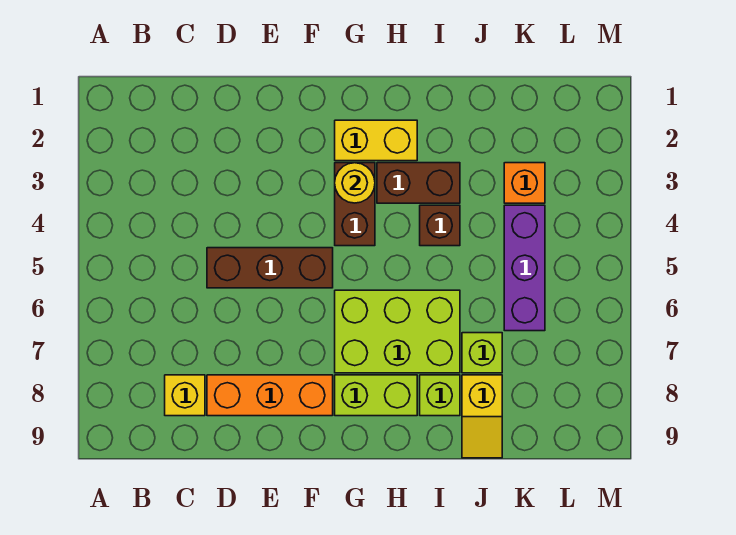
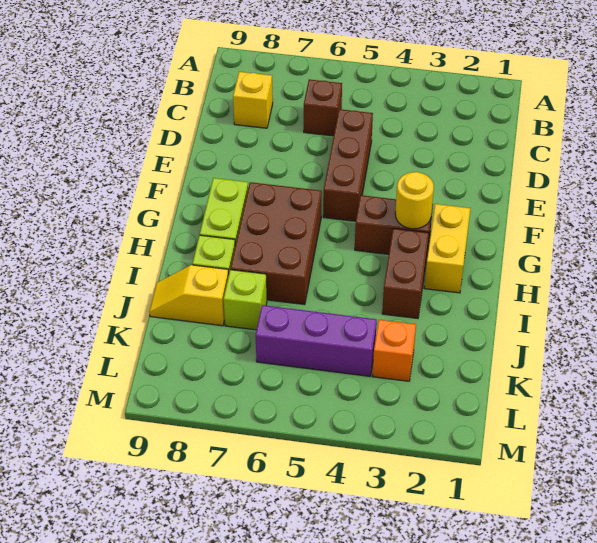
orange 1x3 brick [207,375,333,416] -> none
lime 2x3 brick [335,290,460,373] -> brown 2x3 brick [230,182,322,305]
brown 1x1 brick [420,205,460,246] -> brown 1x1 brick moved to [304,79,342,136]

